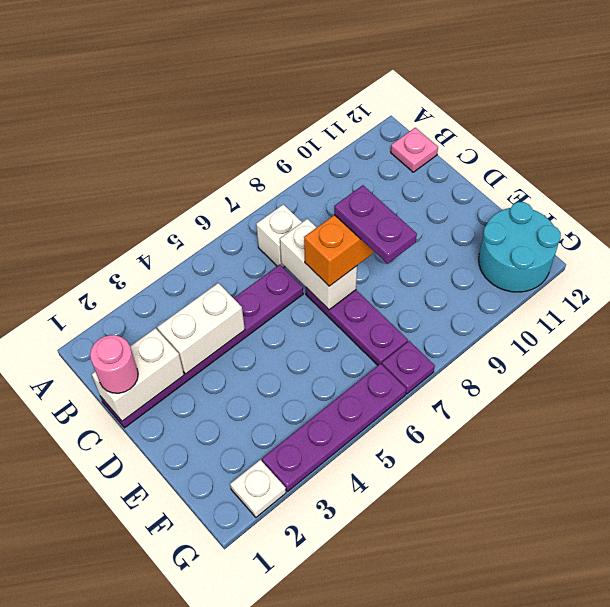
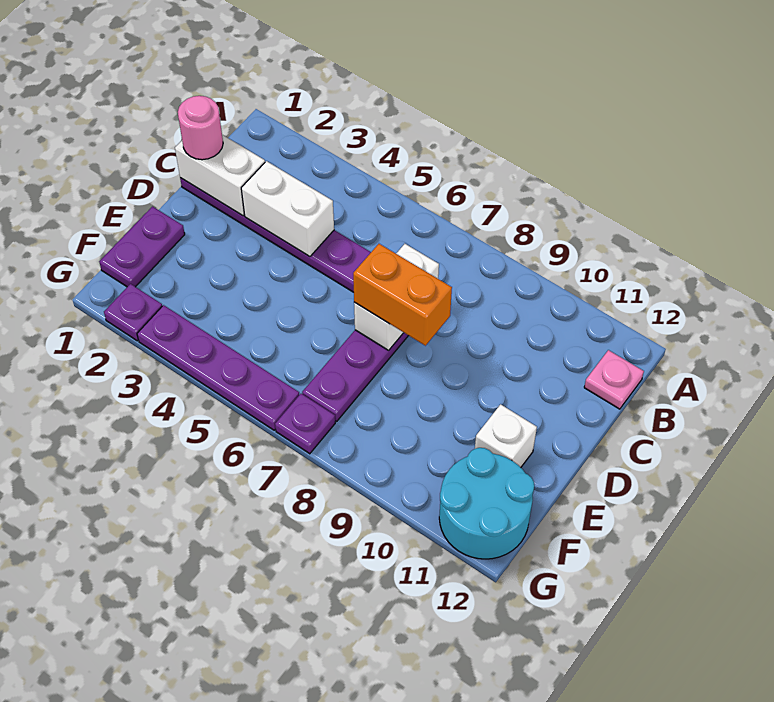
white 1x1 brick [256,204,302,268] -> white 1x1 brick moved to [475,404,537,467]
purple 1x2 plate [334,185,417,264] -> purple 1x2 plate moved to [99,207,185,287]
white 1x1 plate [230,460,286,517] -> purple 1x1 plate [104,284,162,341]

